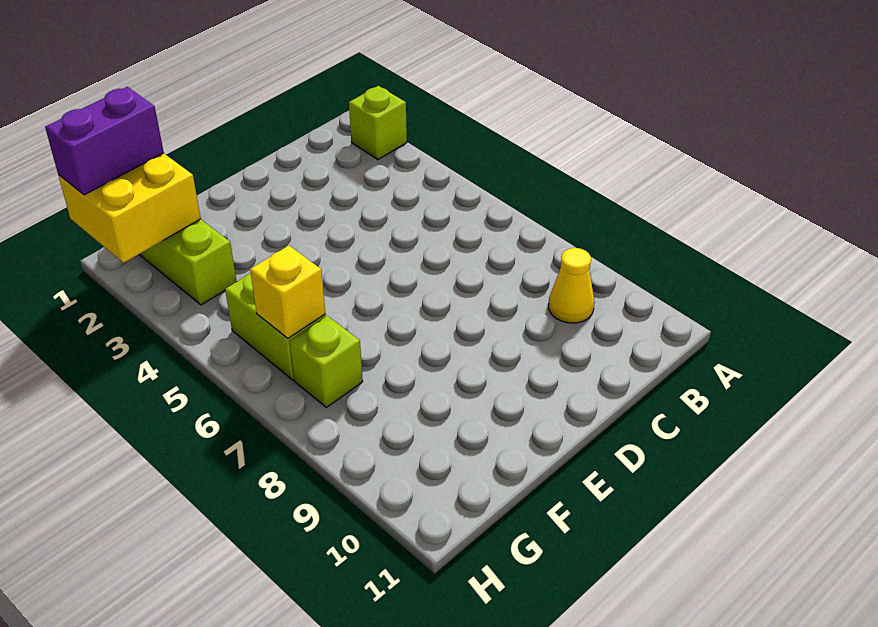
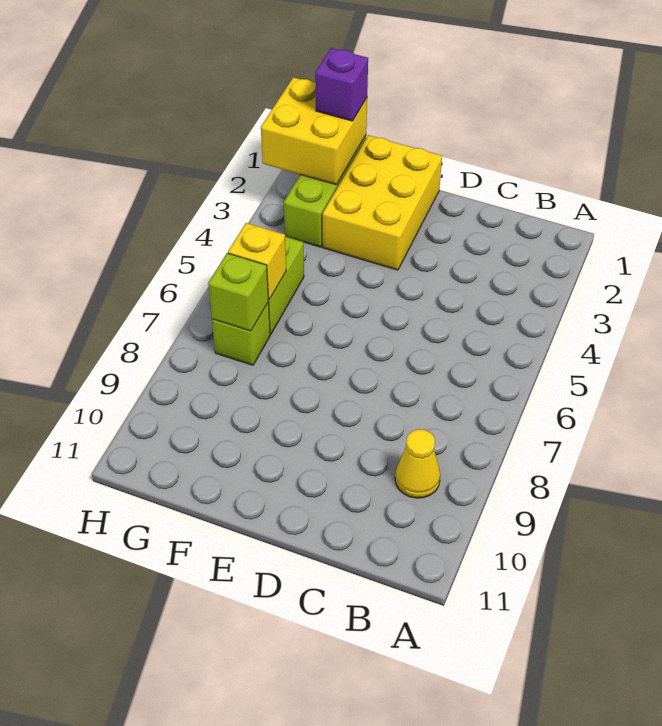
lime 1x1 brick [349,86,407,160] -> lime 1x1 brick moved to [208,253,268,331]
none -> yellow 2x3 brick [323,135,442,270]
purple 1x2 brick [45,87,164,195] -> purple 1x1 brick [315,48,368,121]

